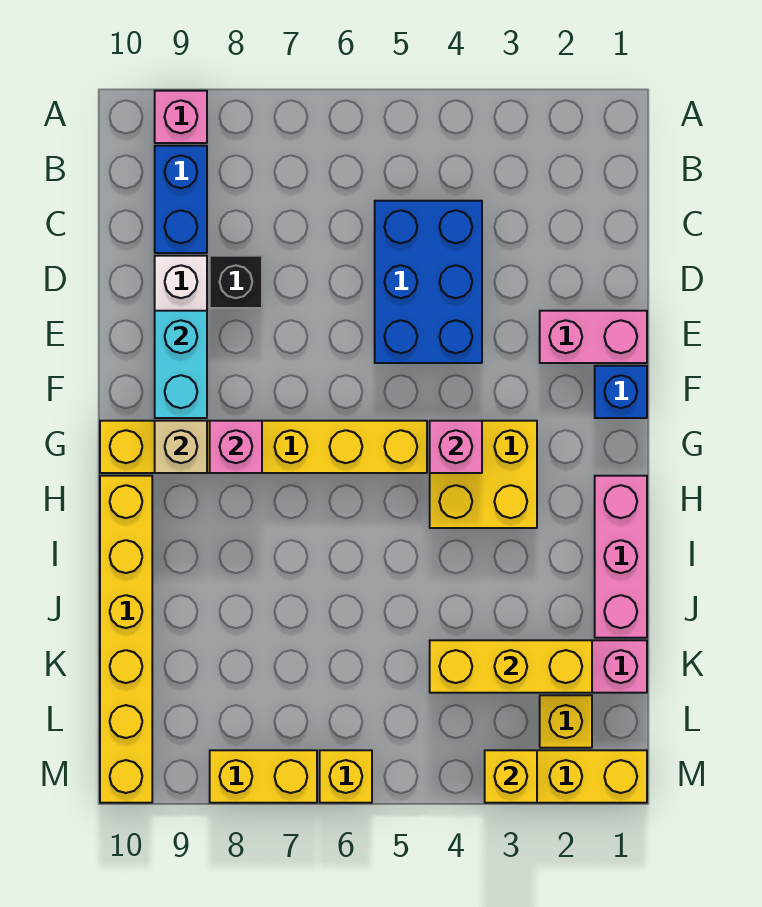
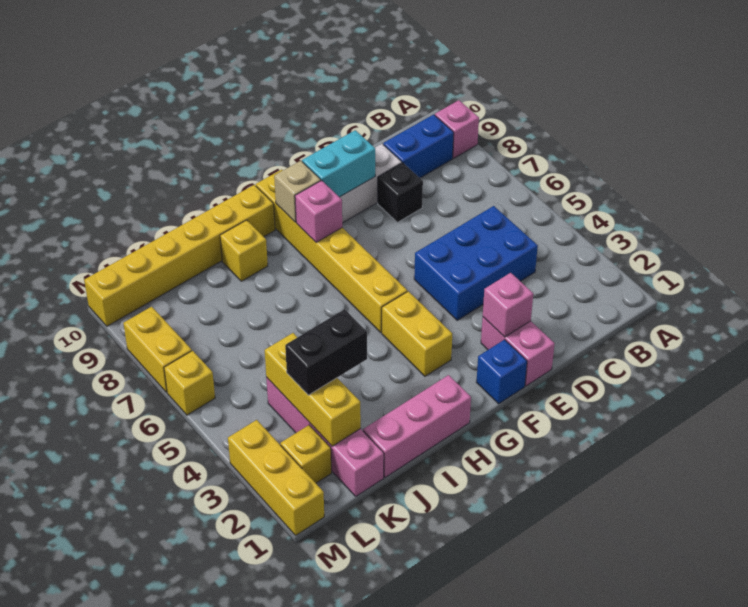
yellow 2x2 brick [430,421,537,528] -> yellow 1x2 brick [382,291,452,376]
pink 1x1 brick [430,421,482,473] -> pink 1x1 brick moved to [483,273,533,337]
none -> black 1x2 brick [285,309,367,395]
yellow 1x1 brick [485,750,537,803] -> yellow 1x1 brick moved to [220,220,268,281]

